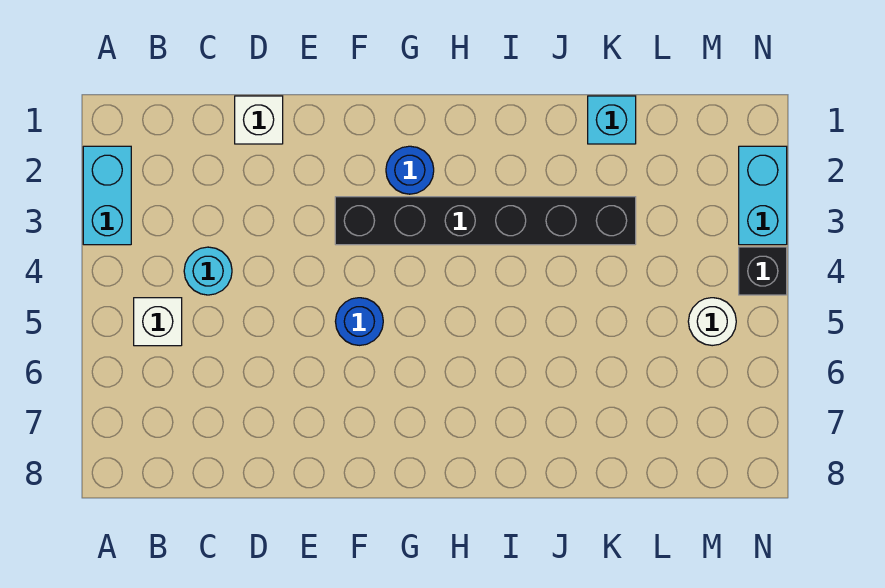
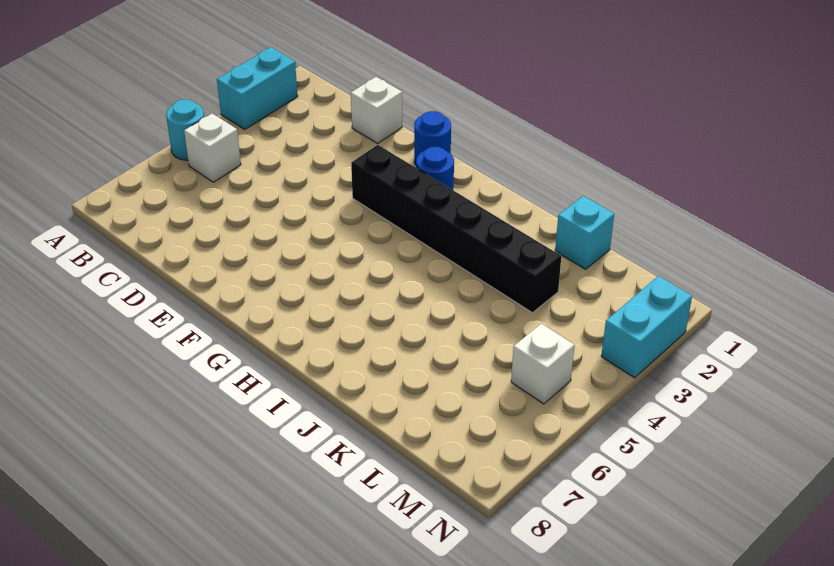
cyan 1x1 round brick [184,247,232,295] -> cyan 1x1 round brick moved to [166,100,204,160]
blue 1x1 round brick [335,298,383,345] -> blue 1x1 round brick moved to [414,111,451,165]
white 1x1 round brick [688,298,736,346] -> white 1x1 brick [511,324,575,404]
black 1x1 brick [739,247,787,295] -> none

